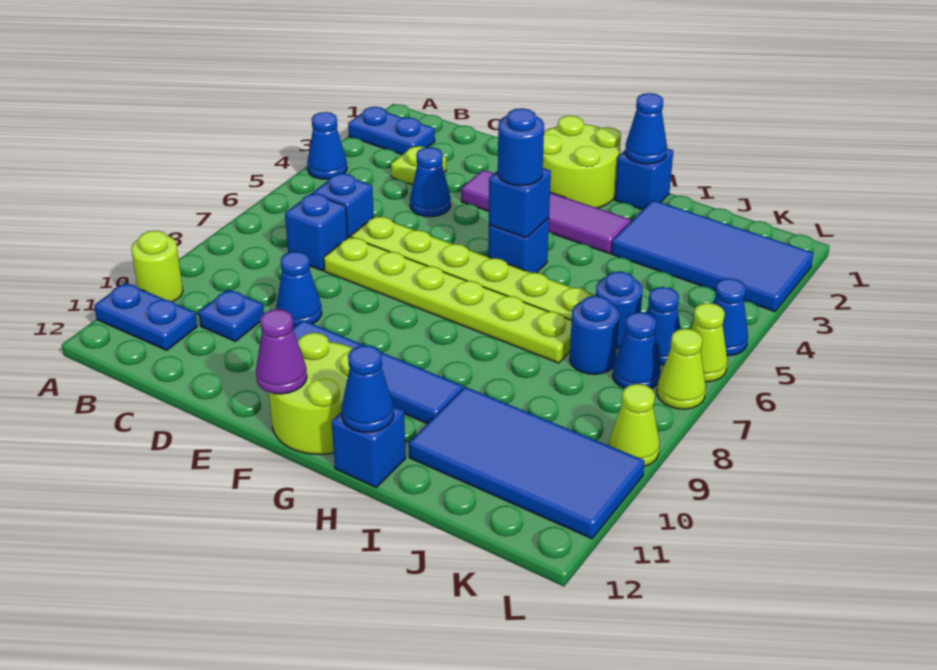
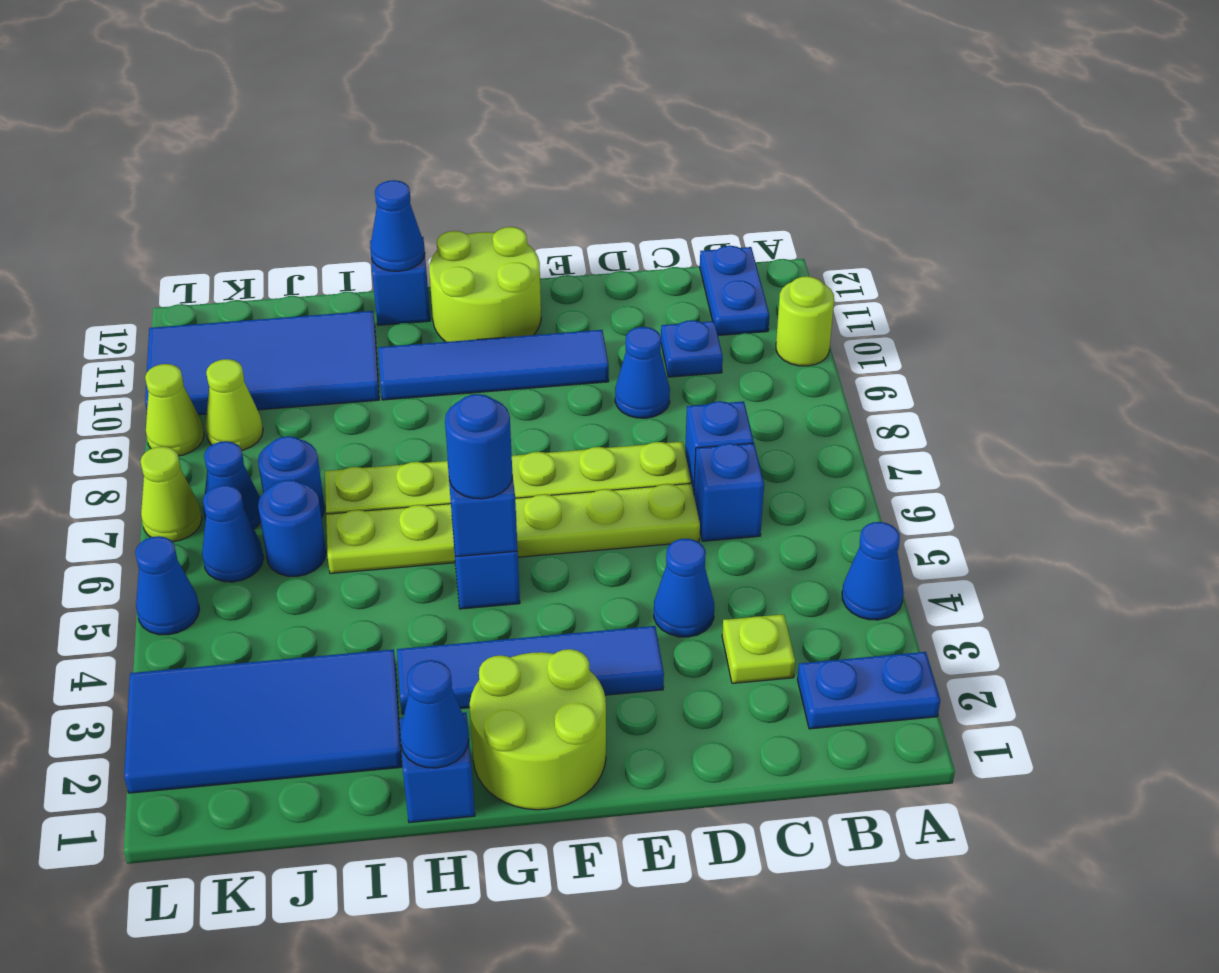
blue 1x2 plate [94,283,197,350] -> blue 1x2 plate turned to [700,246,770,335]
purple 1x4 tile [461,170,631,254] -> blue 1x4 tile [397,626,664,714]
purple 1x1 cone [256,309,307,394] -> none
lime 1x1 cone [691,303,727,382] -> lime 1x1 cone moved to [205,359,263,450]

